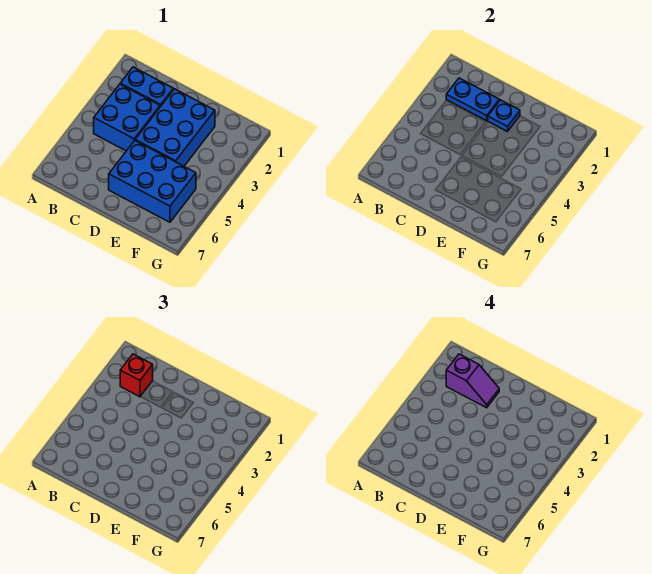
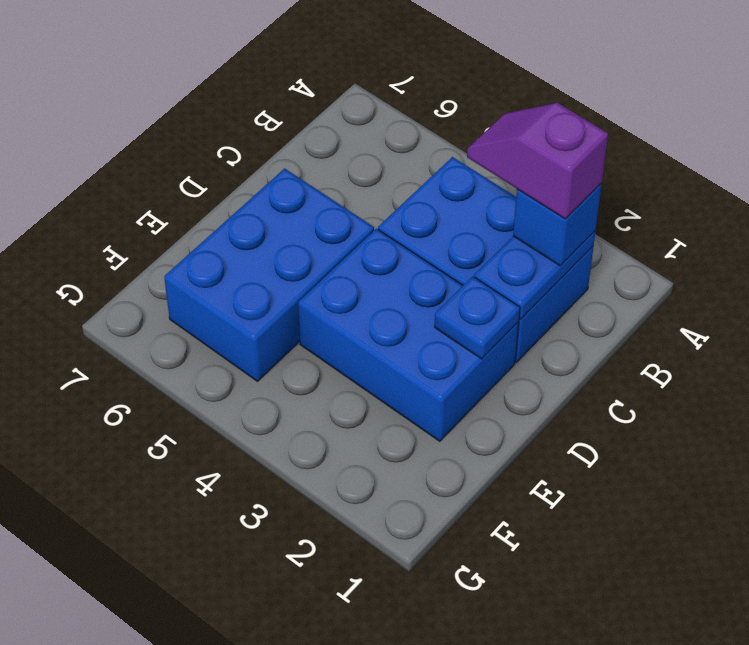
red 1x1 brick [120,354,153,397] -> blue 1x1 brick [513,183,602,266]
purple 1x2 slope [446,354,499,408] -> purple 1x2 slope turned to [467,103,608,219]

